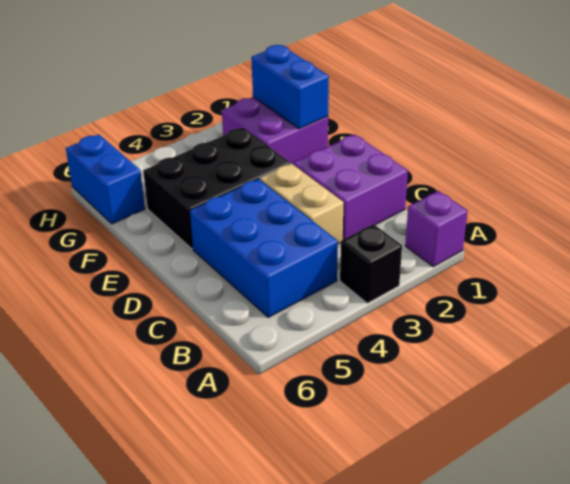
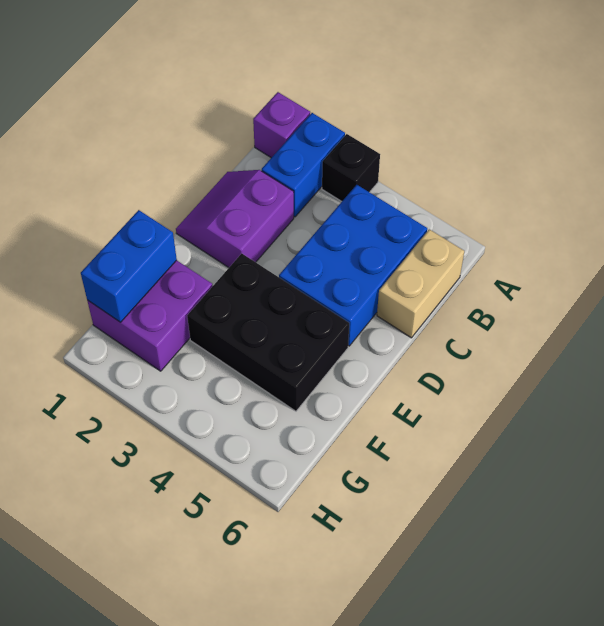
purple 2x2 brick [293,134,408,240] -> purple 2x2 slope [176,170,294,268]
tan 1x2 brick [260,164,344,244] -> tan 1x2 brick moved to [377,229,464,338]
blue 1x2 brick [66,135,145,224] -> blue 1x2 brick moved to [262,113,345,217]

